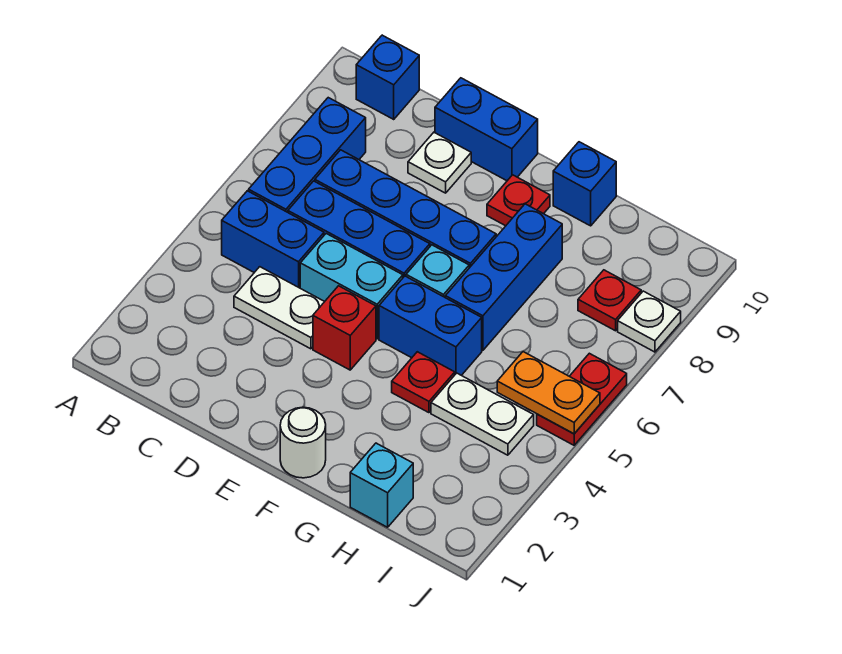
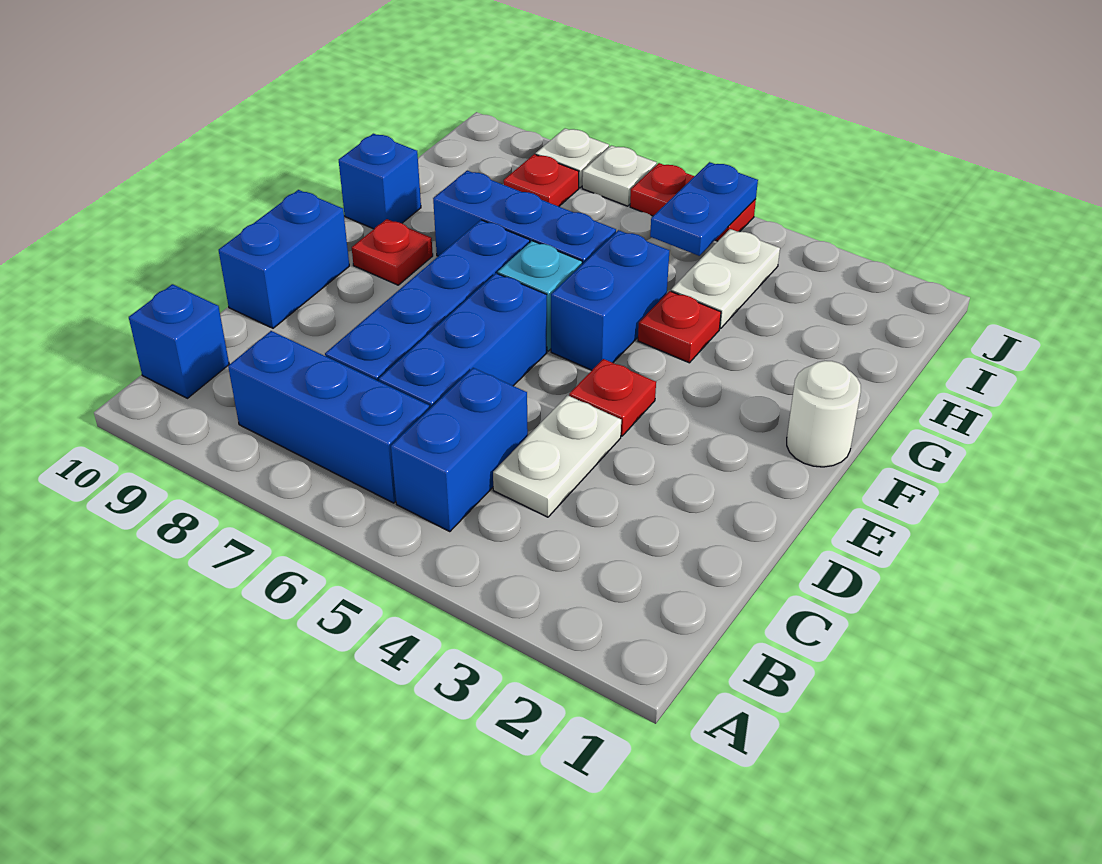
cyan 1x2 brick [300,234,403,339] -> none
white 1x1 plate [408,132,471,193] -> white 1x1 plate moved to [582,145,657,206]
red 1x1 brick [313,286,376,370] -> red 1x1 plate [569,359,656,436]
cyan 1x1 brick [350,443,413,527] -> none
orange 1x2 plate [497,352,600,434] -> blue 1x2 plate [650,162,758,256]

